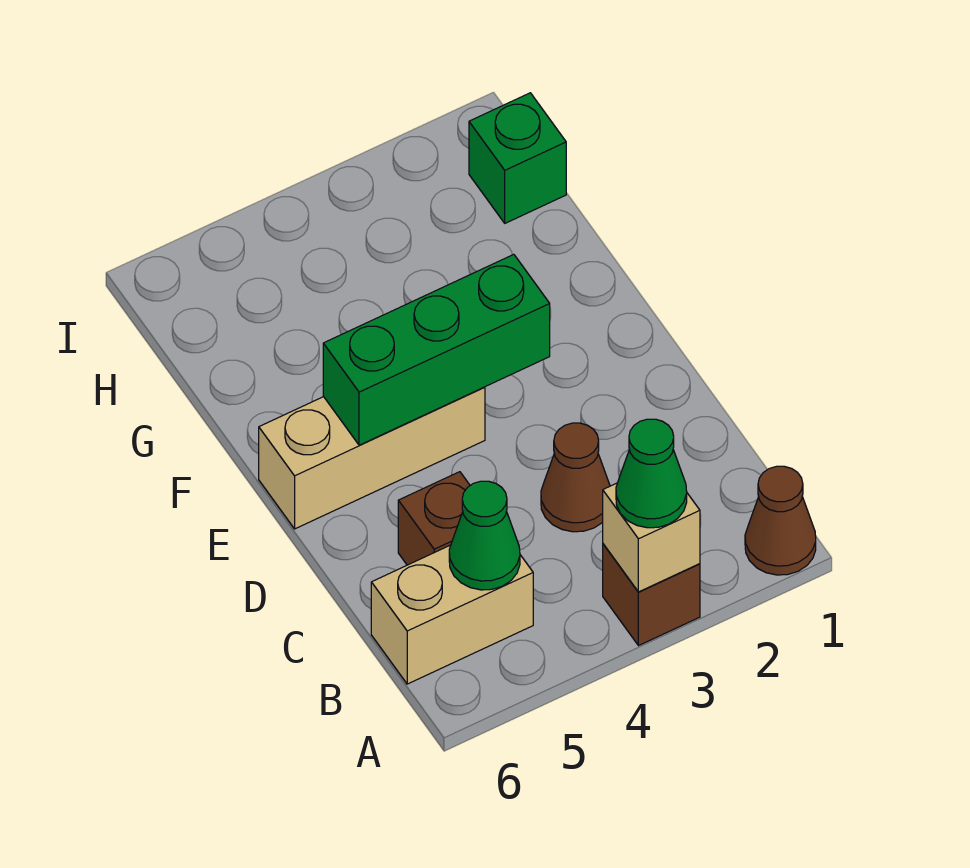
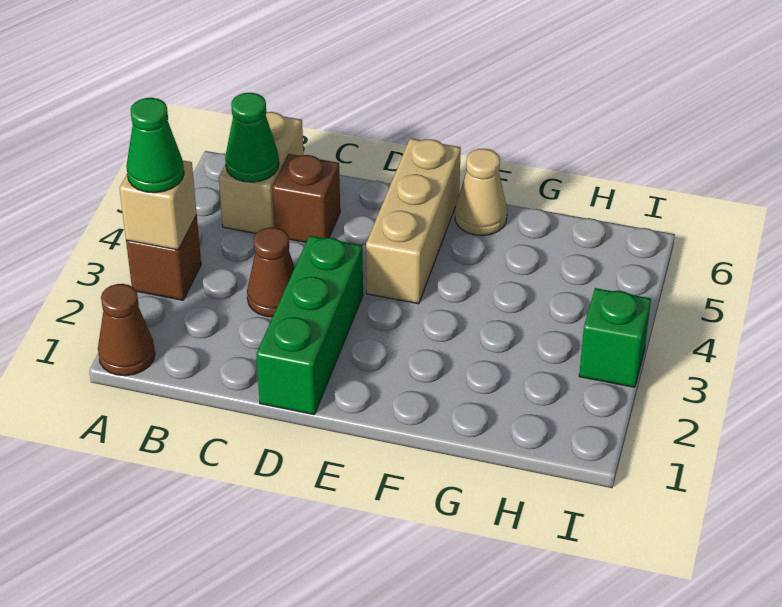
green 1x3 brick [323,254,550,445] -> green 1x3 brick moved to [256,236,363,415]
none -> tan 1x1 cone [455,149,507,235]
green 1x1 brick [469,93,566,223] -> green 1x1 brick moved to [579,288,651,387]

